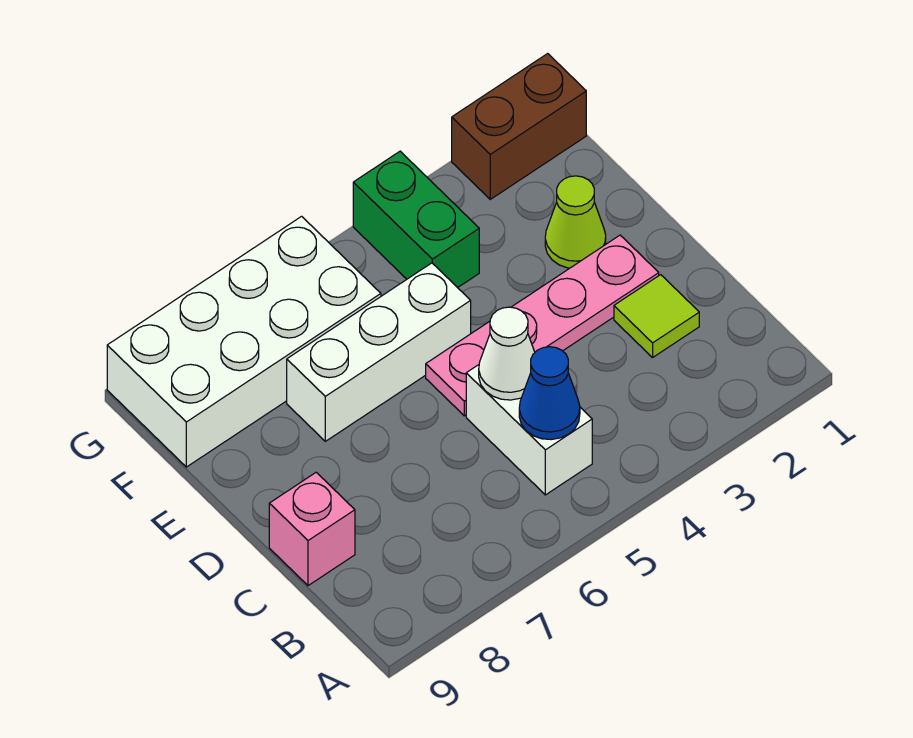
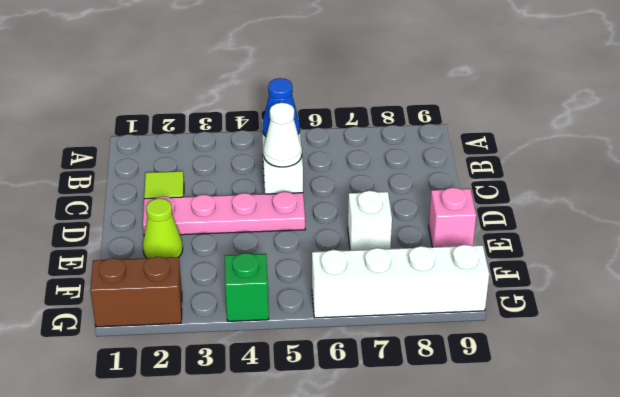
pink 1x1 brick [269,472,355,586] -> pink 1x1 brick moved to [429,188,476,247]
white 1x3 brick [287,263,471,441] -> white 1x1 brick [348,191,392,250]
green 1x2 brick [353,151,479,288] -> green 1x1 brick [225,253,269,321]
white 2x4 brick [107,216,381,467] -> white 1x4 brick [312,245,489,318]

